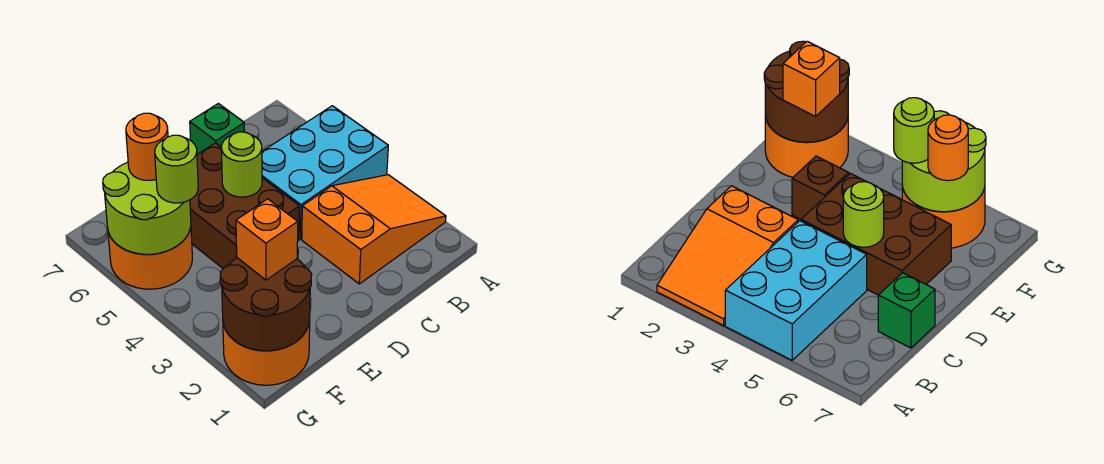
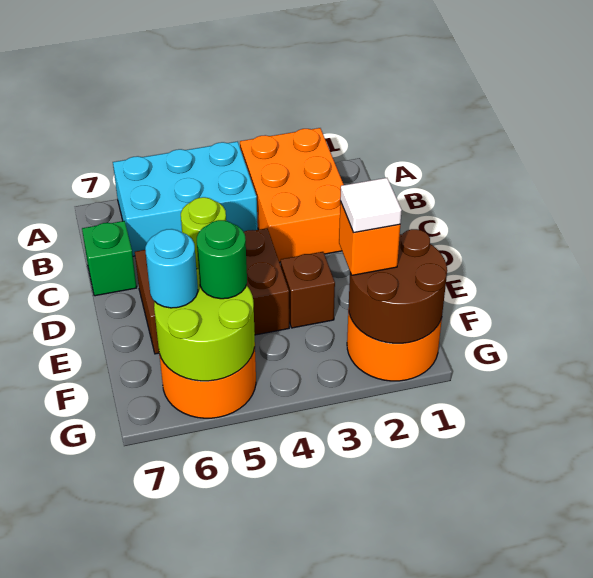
orange 2x3 slope [302,175,446,284] -> orange 2x3 brick [240,128,344,262]
cyan 2x3 brick [262,106,388,239] -> cyan 2x3 brick turned to [113,141,258,256]
none -> white 1x1 tile [340,178,402,233]
lime 1x1 round brick [155,135,198,203] -> green 1x1 round brick [197,220,247,299]
orange 1x1 round brick [126,113,168,181] -> cyan 1x1 round brick [145,229,198,308]

